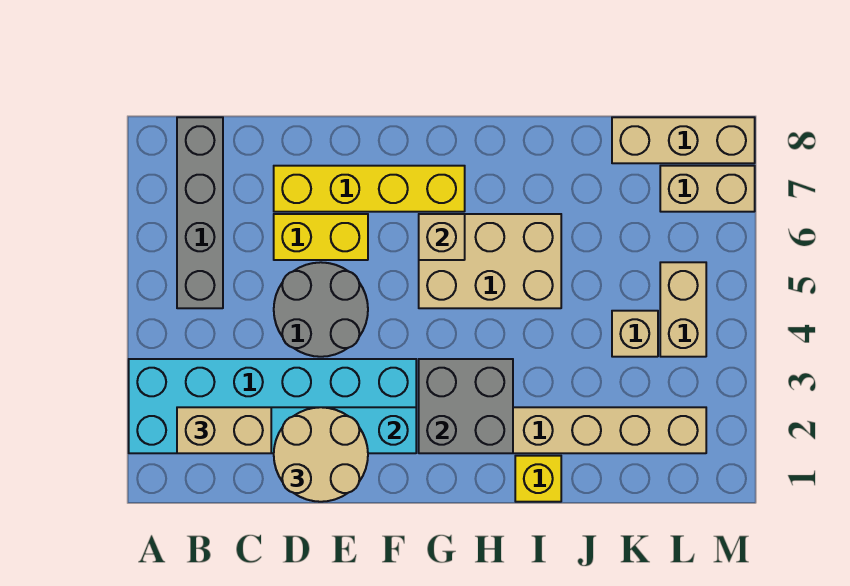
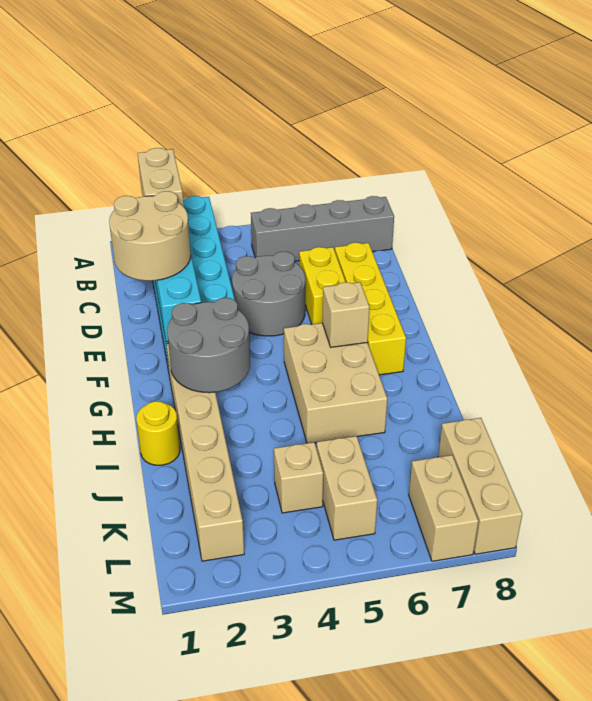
grey 2x2 brick [419,359,513,453] -> grey 2x2 round brick [167,298,250,393]
yellow 1x1 brick [515,456,561,502] -> yellow 1x1 round brick [136,401,180,465]
tan 1x2 brick [660,262,706,357] -> tan 1x2 brick turned to [316,436,377,540]

